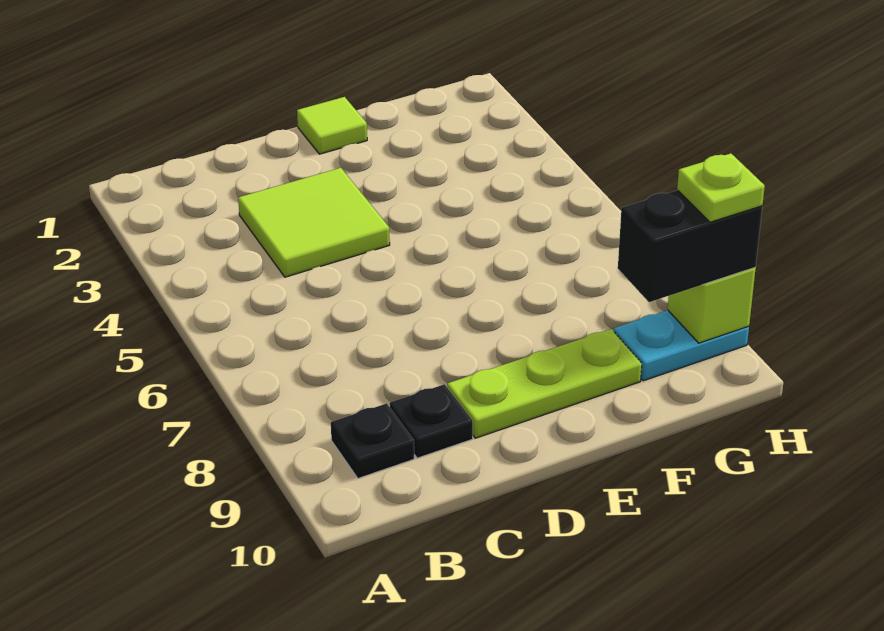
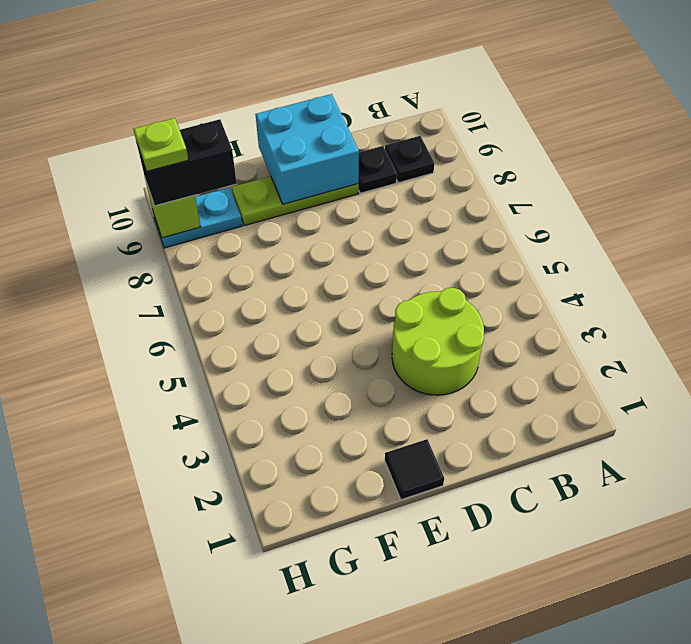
lime 2x2 tile [238,168,390,277] -> lime 2x2 round brick [392,288,484,395]
none -> cyan 2x2 brick [255,94,359,204]
lime 1x1 tile [297,97,367,154] -> black 1x1 tile [385,439,444,500]

